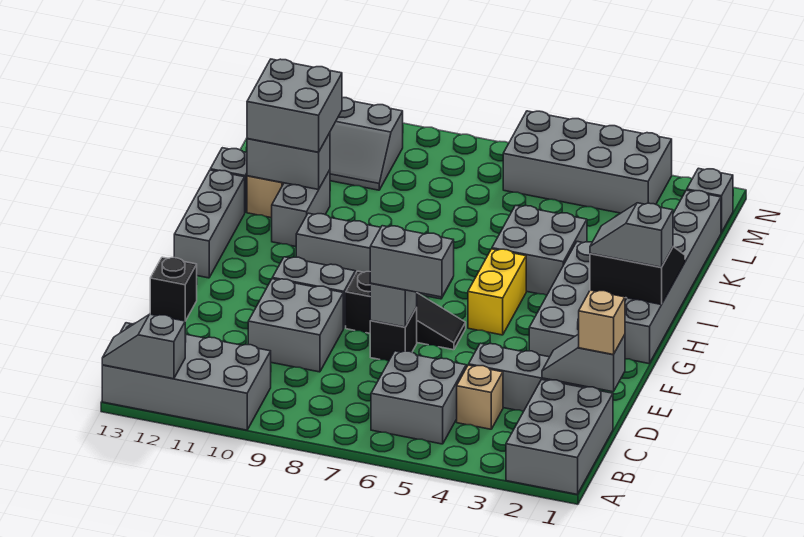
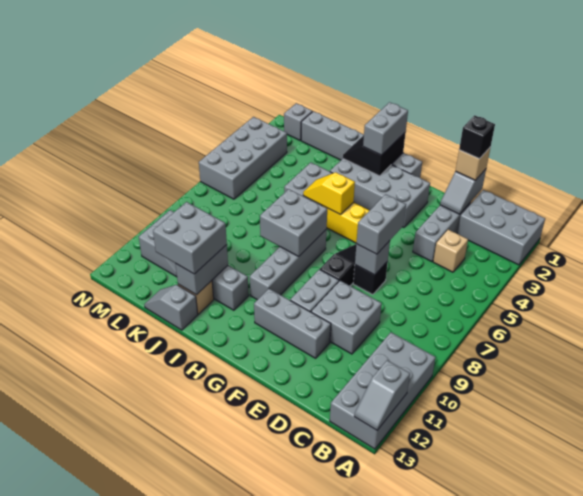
grey 2x2 brick [371,351,466,444] -> grey 2x2 brick moved to [260,189,327,256]
black 1x1 brick [150,257,197,321] -> black 1x1 brick moved to [459,115,495,159]
grey 1x3 brick [174,170,245,278] -> grey 1x3 brick moved to [254,289,331,358]
grey 1x2 slope [590,203,673,267] -> grey 1x2 brick [363,102,408,155]
none -> yellow 1x2 slope [303,172,355,215]

